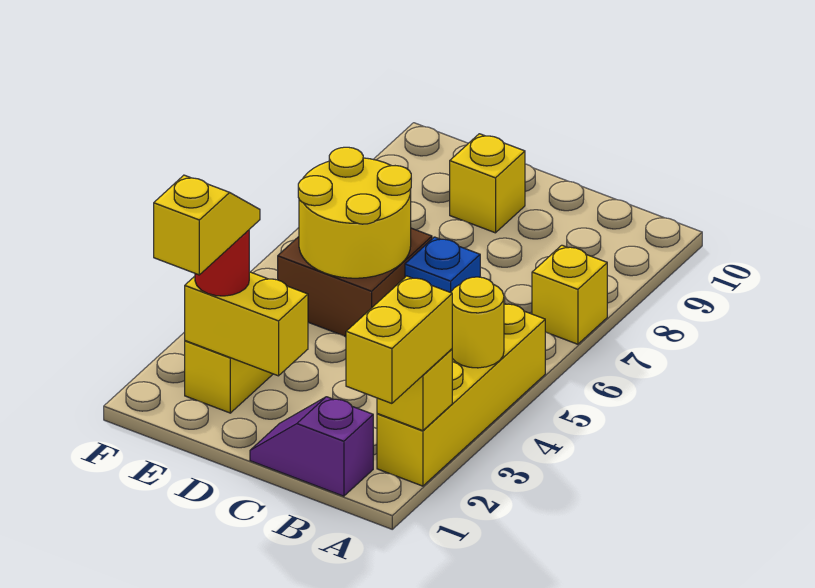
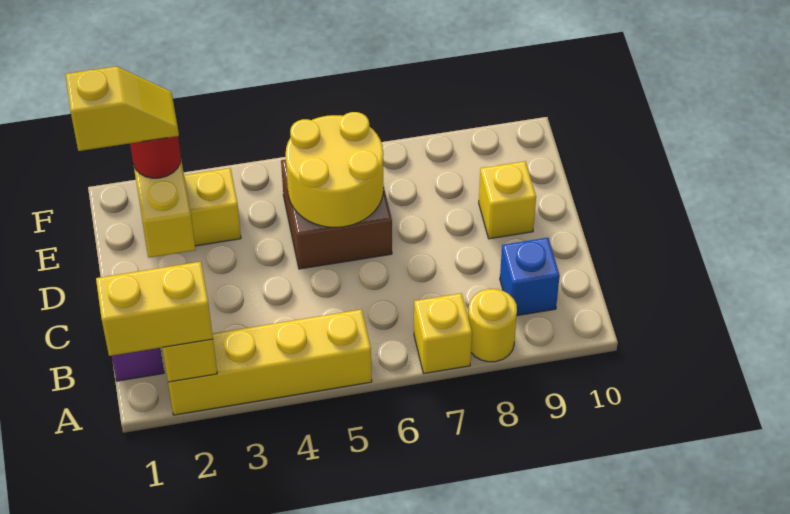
yellow 1x1 round brick [451,277,504,368] -> yellow 1x1 round brick moved to [468,289,517,362]
blue 1x1 brick [405,237,480,292] -> blue 1x1 brick moved to [500,238,560,316]

